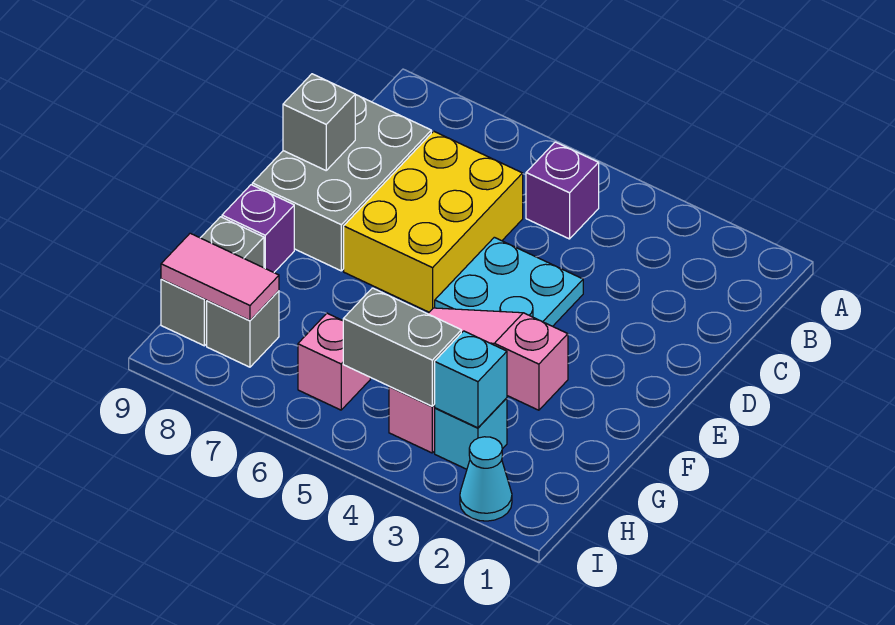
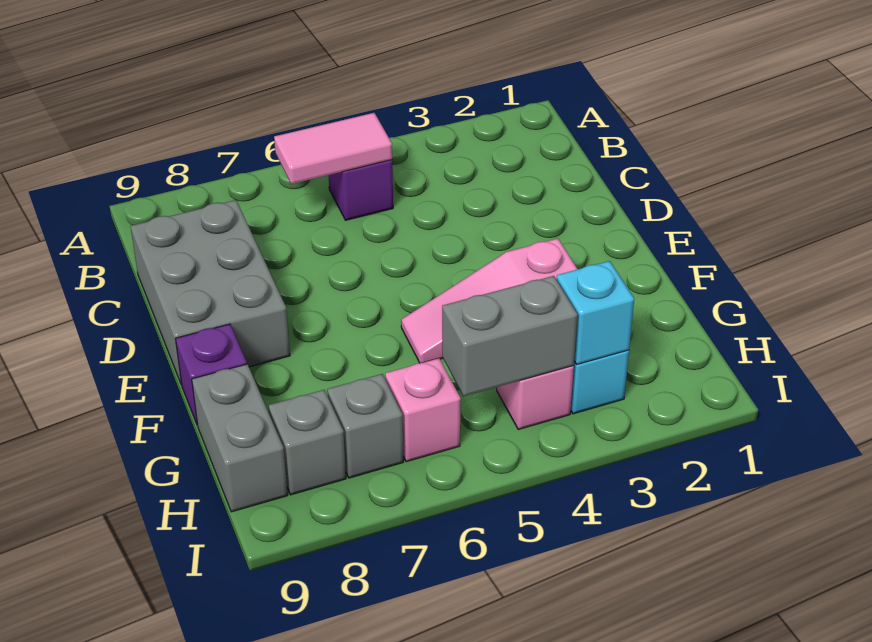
yellow 2x3 brick [344,131,523,312] -> none
cyan 2x2 plate [435,237,583,326] -> none
grey 1x1 brick [283,74,355,170] -> grey 1x1 brick moved to [327,374,403,478]
pink 1x2 tile [161,233,279,320] -> pink 1x2 tile moved to [274,113,392,184]
cyan 1x1 cone [460,437,512,521] -> none

